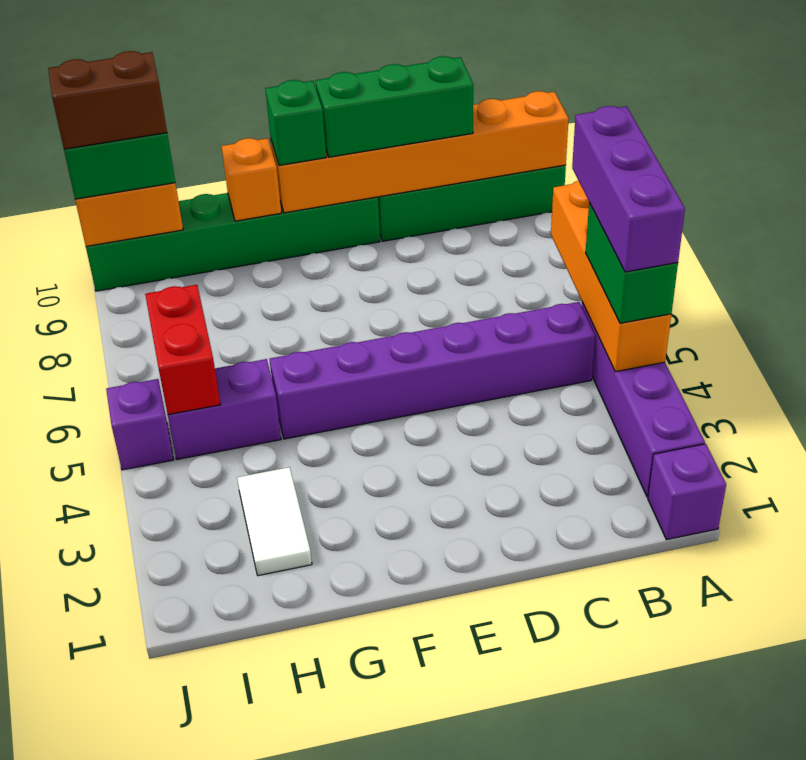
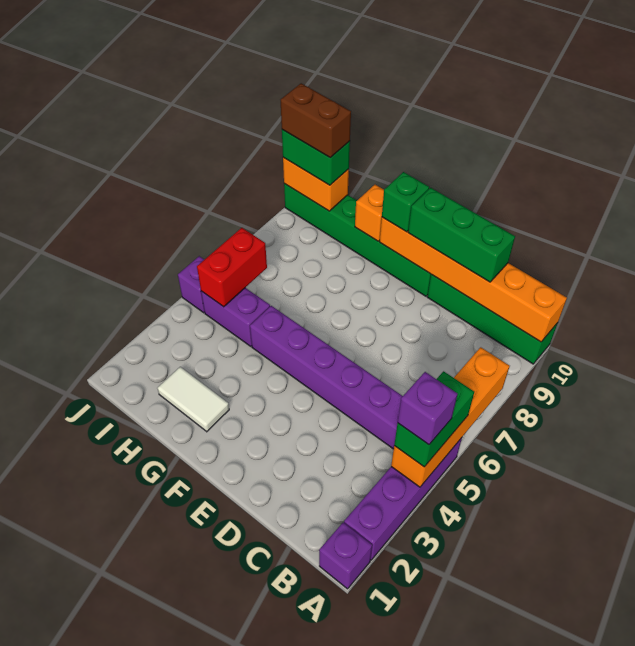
purple 1x3 brick [572,106,685,272] -> purple 1x1 brick [398,372,458,445]
white 1x2 tile [237,467,312,576] -> white 1x2 tile turned to [157,367,229,432]

